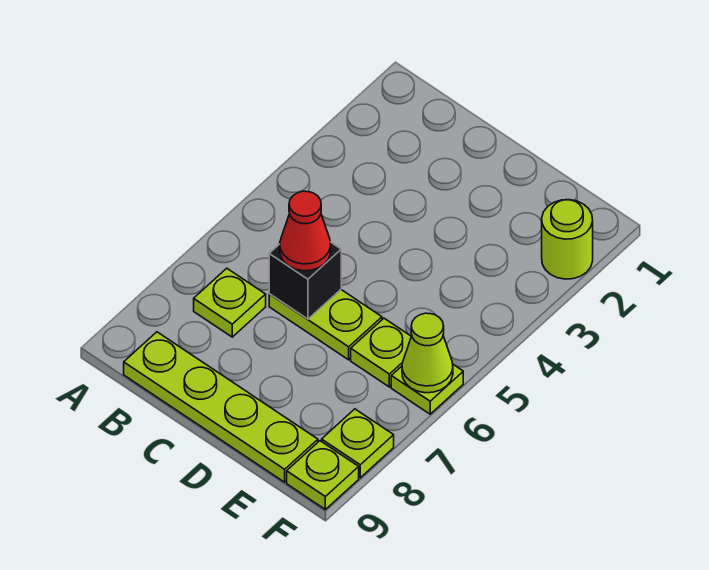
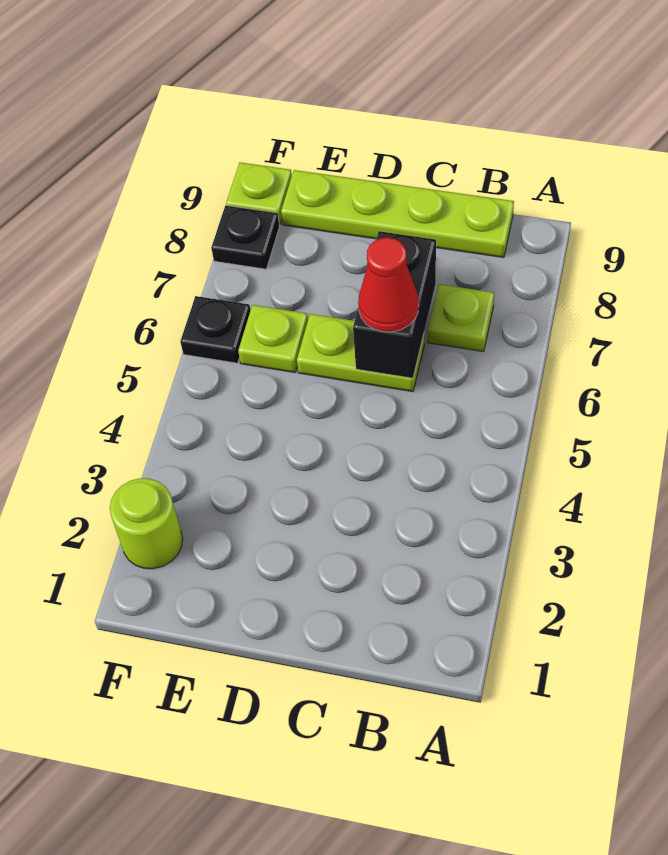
black 1x1 brick [269,242,341,319] -> black 1x2 brick [353,231,436,378]
lime 1x1 plate [391,365,463,414] -> black 1x1 plate [180,296,251,363]
lime 1x1 cone [402,313,453,393] -> none
lime 1x1 plate [322,409,394,478] -> black 1x1 plate [211,205,279,269]

